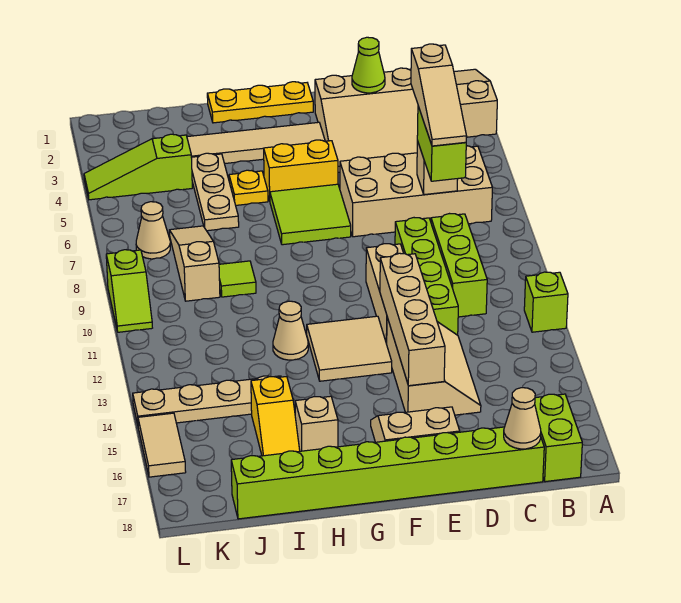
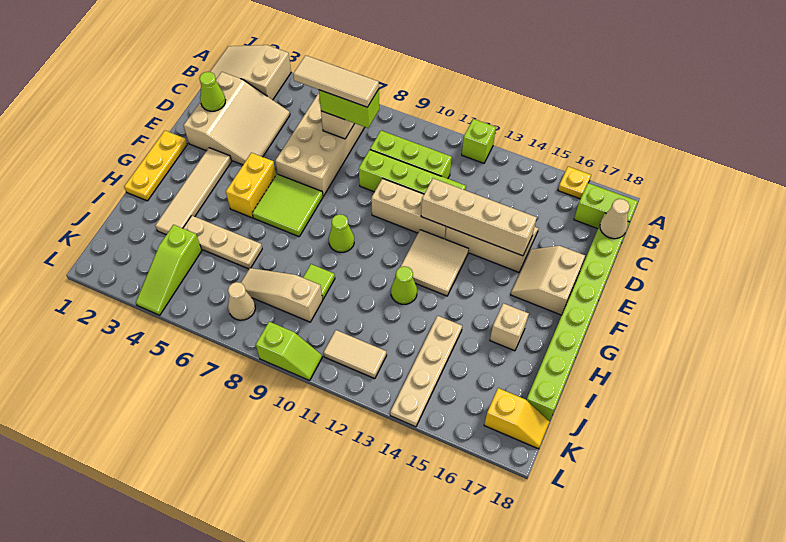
tan 1x3 slope [411,44,467,146] -> tan 1x3 tile [293,55,379,107]
none -> lime 1x1 cone [329,214,354,252]
yellow 1x1 plate [229,170,268,205] -> yellow 1x1 plate moved to [558,167,591,199]
tan 1x1 cone [273,301,308,360] -> lime 1x1 cone [391,266,417,304]
yellow 1x2 slope [251,377,300,456] -> yellow 1x2 slope moved to [484,388,549,449]
tan 1x2 tile [138,413,186,477] -> tan 1x2 tile moved to [324,330,387,379]

